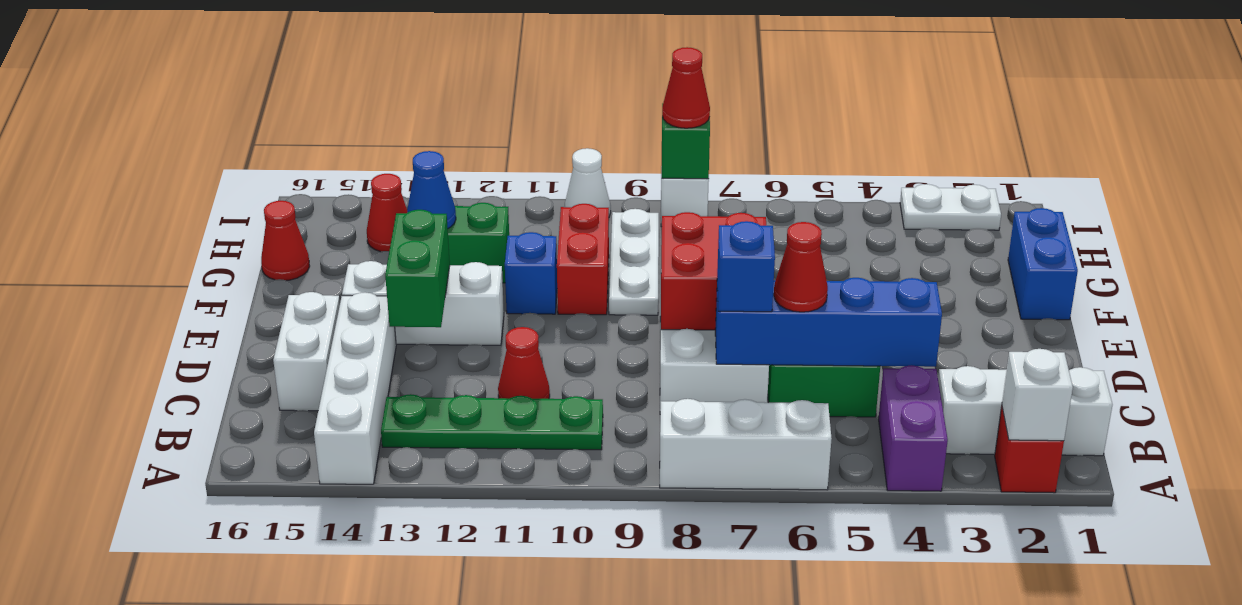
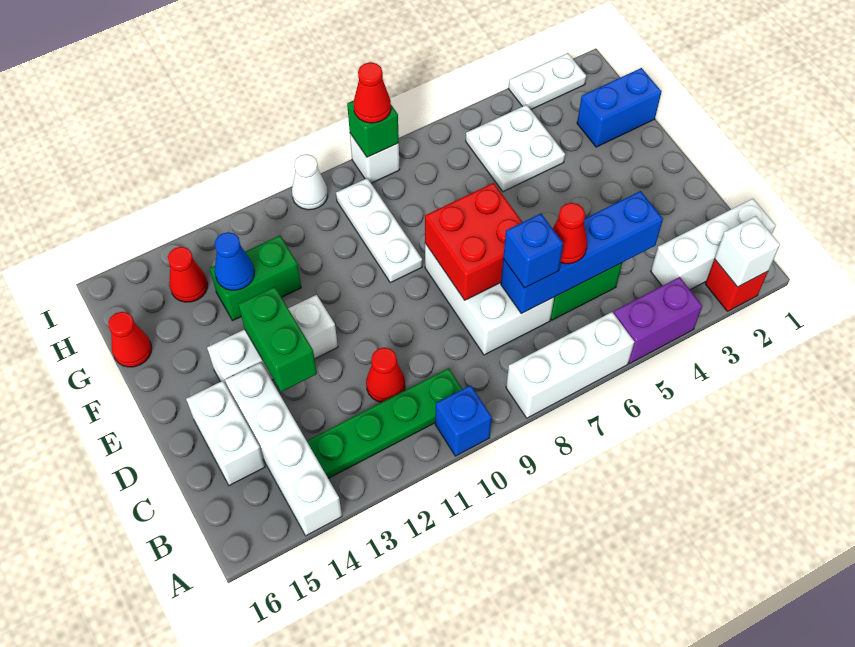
purple 1x2 brick [879,365,948,491] -> purple 1x2 brick turned to [614,277,702,364]
blue 1x2 brick [1008,208,1078,320] -> blue 1x2 brick turned to [577,68,662,147]
red 1x2 brick [557,204,609,315] -> none
blue 1x1 brick [505,232,557,314] -> blue 1x1 brick moved to [435,385,492,456]
none -> white 2x2 plate [466,105,565,192]

